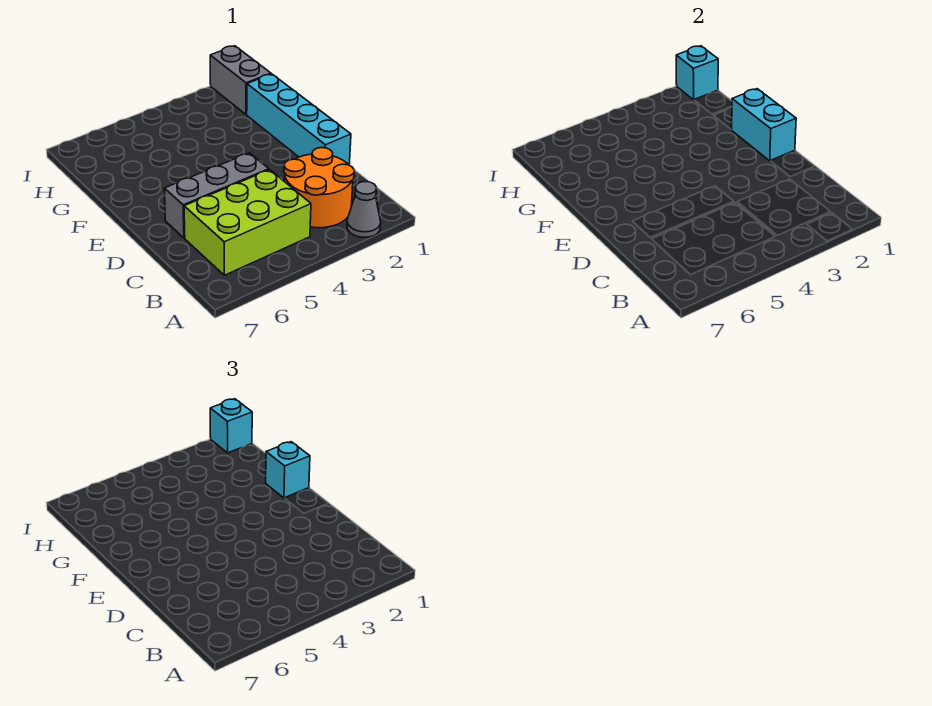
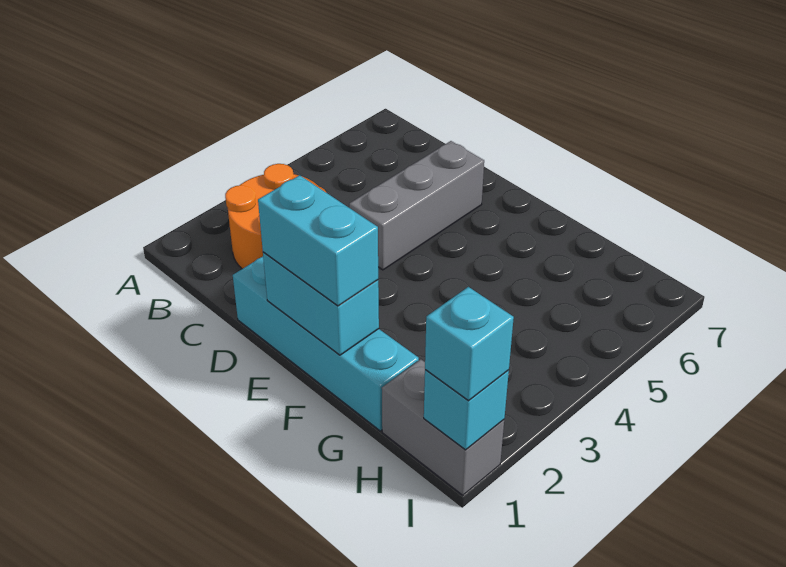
grey 1x1 cone [347,181,381,237] -> none
lime 2x3 brick [184,170,311,275] -> none
cyan 1x1 brick [266,442,310,498] -> cyan 1x2 brick [258,175,378,306]

